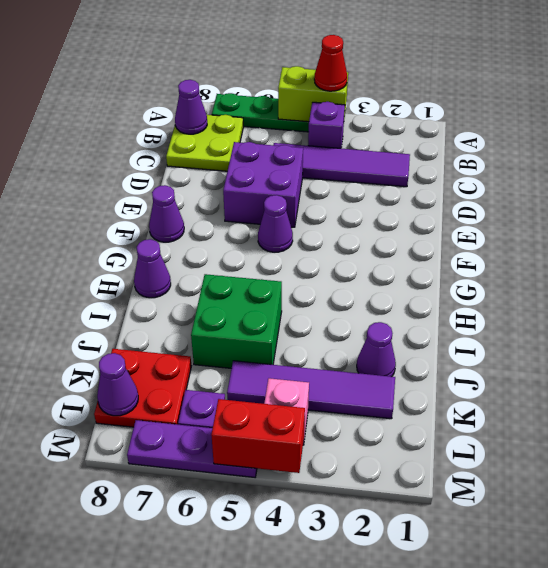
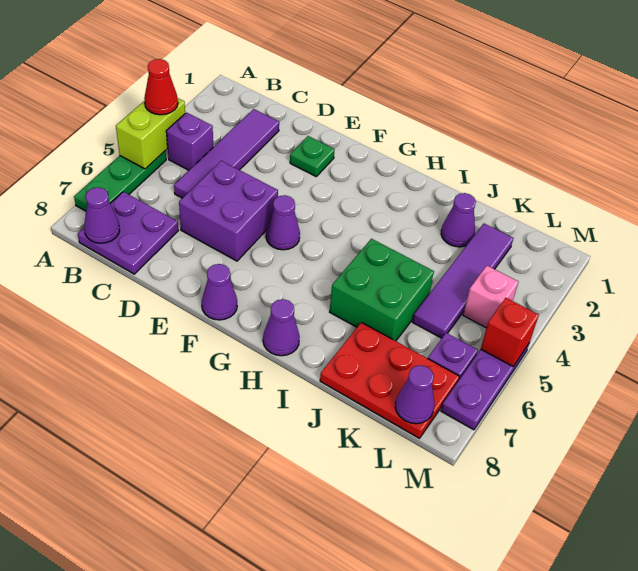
lime 2x2 plate [166,115,243,171] -> purple 2x2 plate [78,192,178,274]
none -> green 1x1 plate [290,136,335,176]
red 2x2 plate [94,349,191,427] -> red 2x3 plate [320,322,459,438]
red 1x2 brick [211,399,305,473] -> red 1x1 brick [481,298,539,366]

